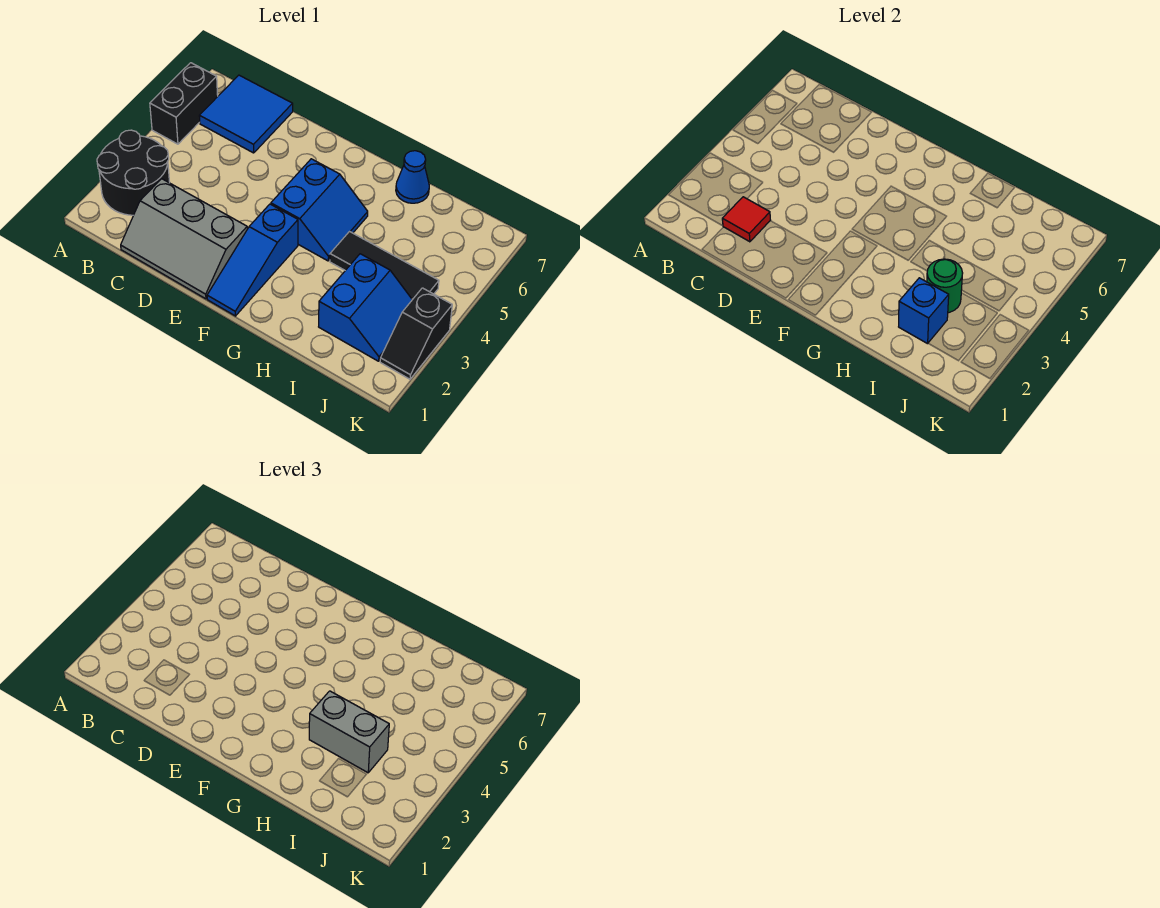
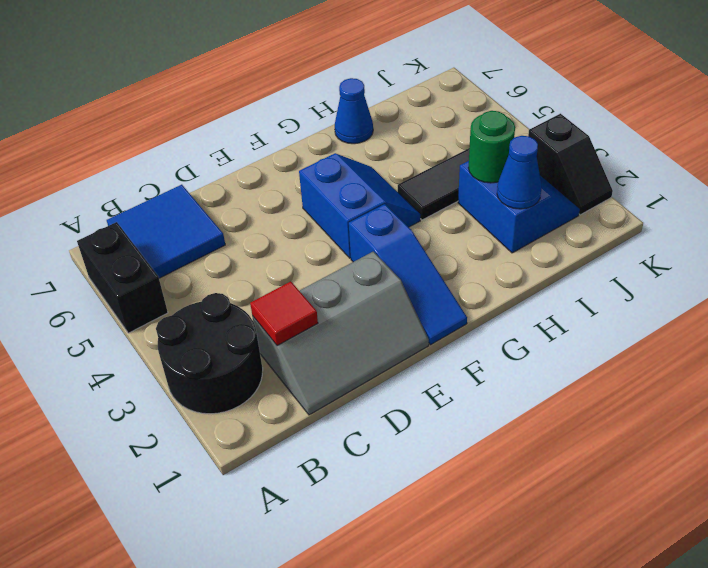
grey 1x2 brick [309,691,389,773] -> none
blue 1x1 brick [899,278,949,344] -> blue 1x1 cone [497,136,542,209]

